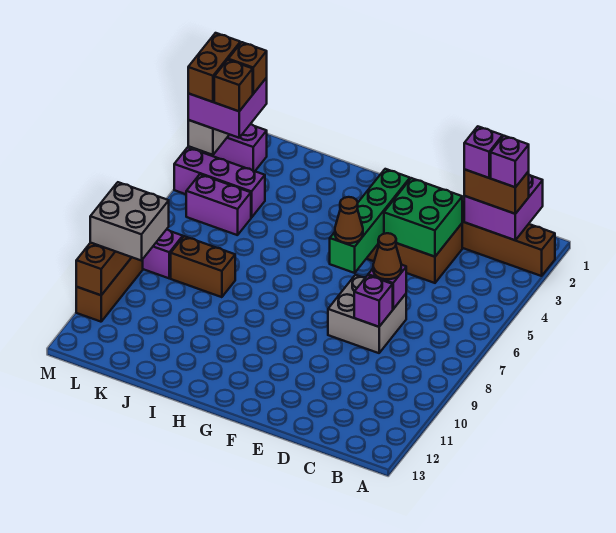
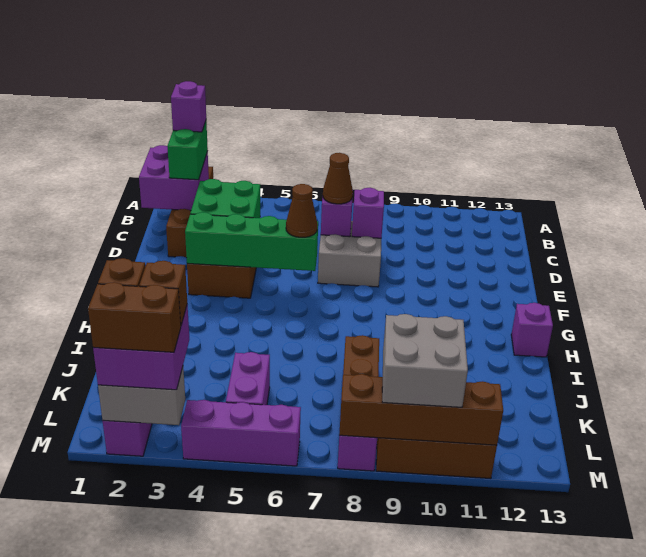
brown 1x2 brick [464,169,529,214] -> green 1x2 brick [167,121,208,180]
purple 1x1 brick [464,126,503,178] -> purple 1x1 brick moved to [511,303,553,357]
purple 1x3 brick [174,147,265,218] -> purple 1x3 brick turned to [181,400,301,466]

